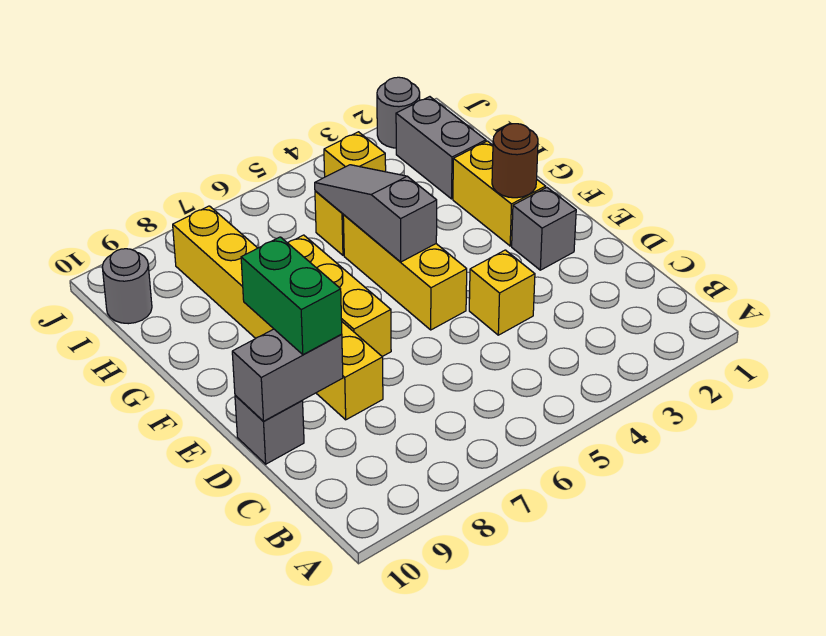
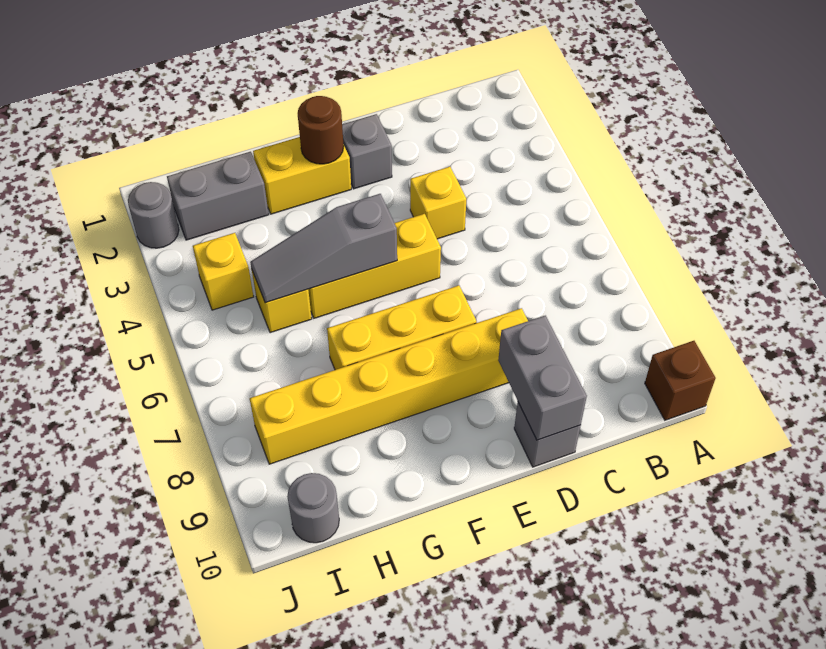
none -> brown 1x1 brick [645,341,716,420]
green 1x2 brick [241,237,342,355] -> none

